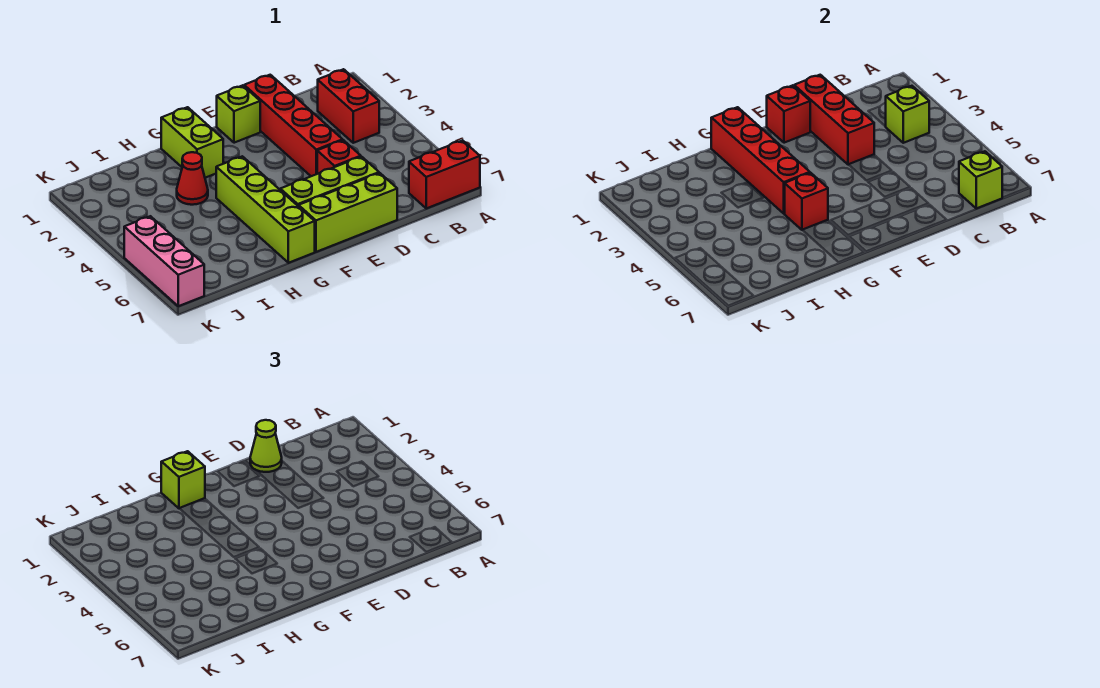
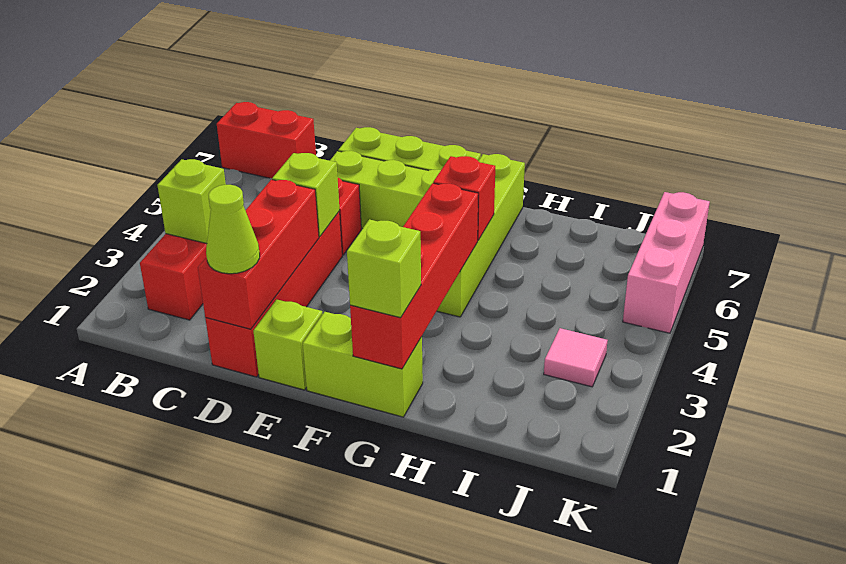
lime 1x1 brick [959,151,1002,208] -> lime 1x1 brick moved to [272,153,340,237]
red 1x1 brick [767,85,810,143] -> none
lime 1x2 brick [161,107,223,178] -> lime 1x2 brick turned to [303,312,423,417]
red 1x1 cone [177,152,208,205] -> none
none -> pink 1x1 tile [544,328,608,387]

